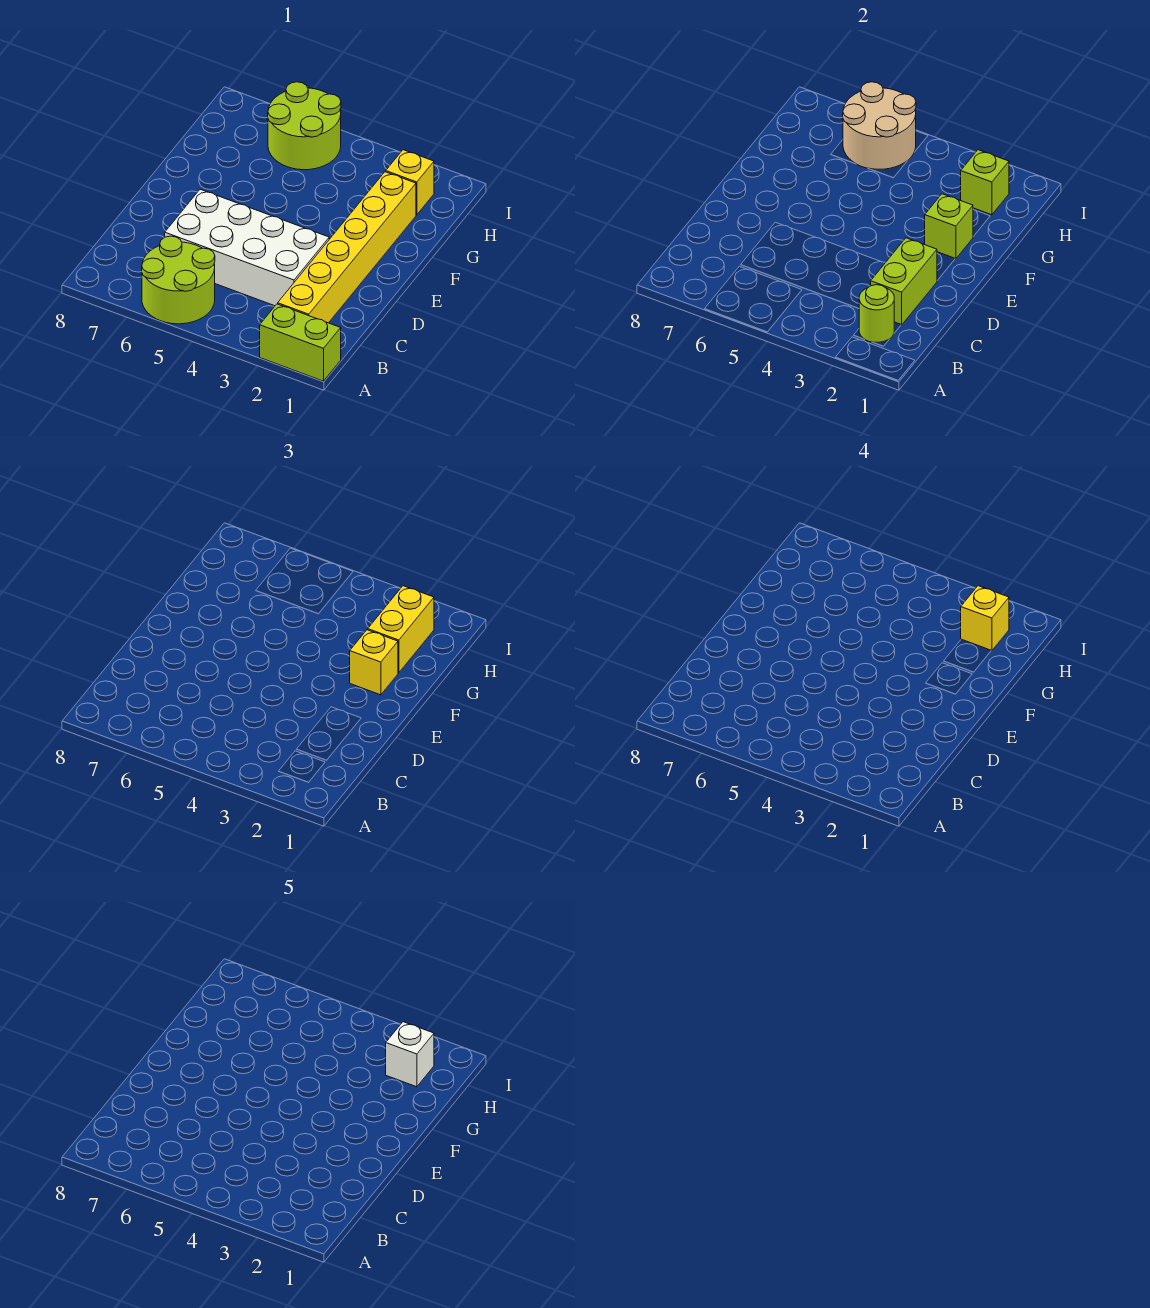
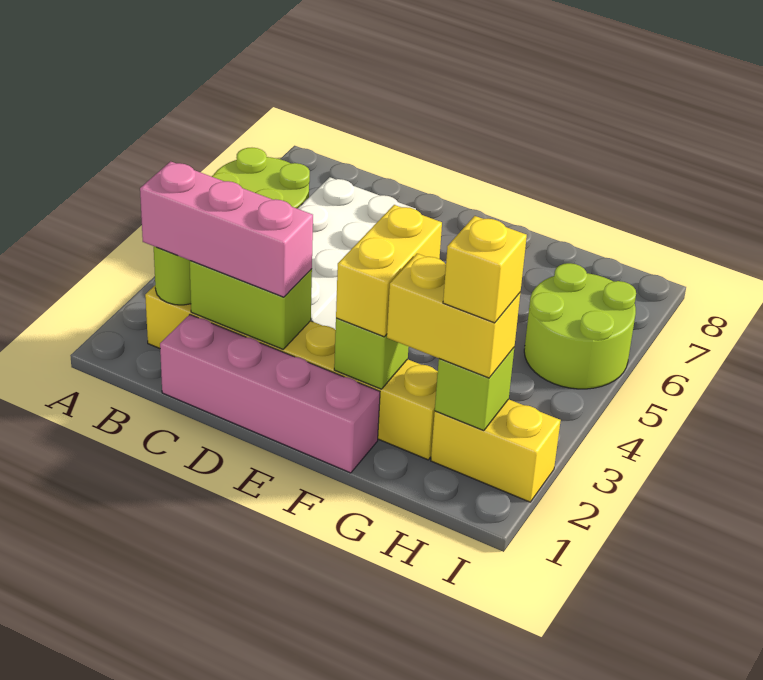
lime 1x2 brick [260,304,341,381] -> none
none -> pink 1x3 brick [140,161,313,297]
none -> pink 1x4 brick [160,315,380,473]
yellow 1x1 brick [350,630,398,695] -> yellow 1x2 brick [336,205,442,337]
yellow 1x1 brick [386,150,434,215] -> yellow 1x2 brick [431,399,561,502]
white 1x1 brick [386,1022,434,1087] -> none
tan 2x2 round brick [843,82,916,169] -> none

